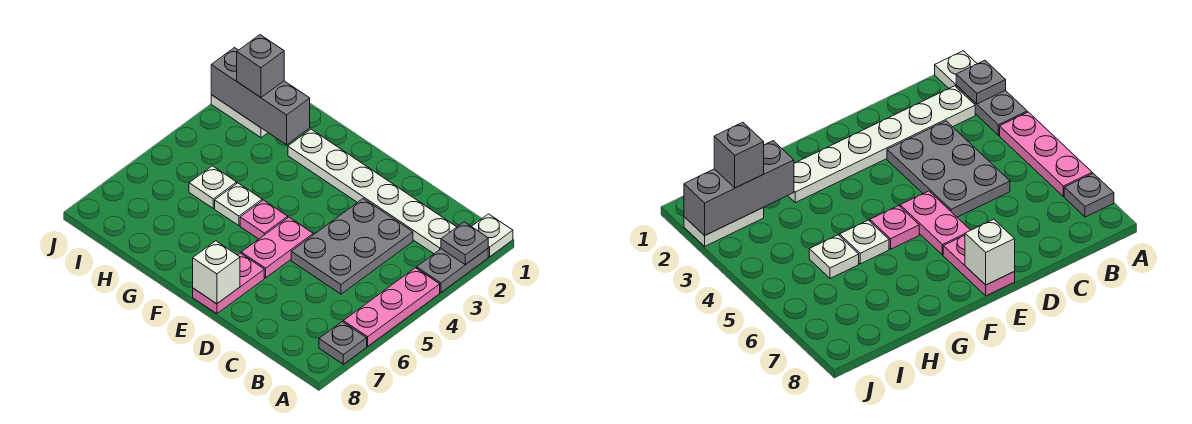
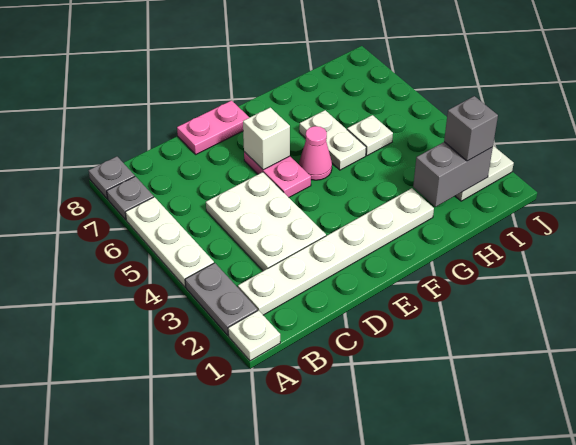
grey 1x1 plate [441,222,488,265] -> grey 1x1 plate moved to [89,156,135,199]
pink 1x3 plate [343,268,440,346] -> white 1x3 plate [125,197,214,287]
grey 2x3 plate [291,199,413,294] -> white 2x3 plate [206,172,326,271]
pink 1x2 plate [193,253,264,314] -> pink 1x2 plate turned to [177,101,249,154]
white 1x1 brick [193,241,240,304] -> white 1x1 brick moved to [243,108,290,170]
pink 1x1 plate [240,200,288,239] -> pink 1x1 cone [299,126,332,180]
white 1x1 plate [215,183,262,226] -> white 1x2 plate [299,110,366,170]
grey 1x3 brick [211,48,310,145] -> grey 1x2 brick [413,142,493,207]

